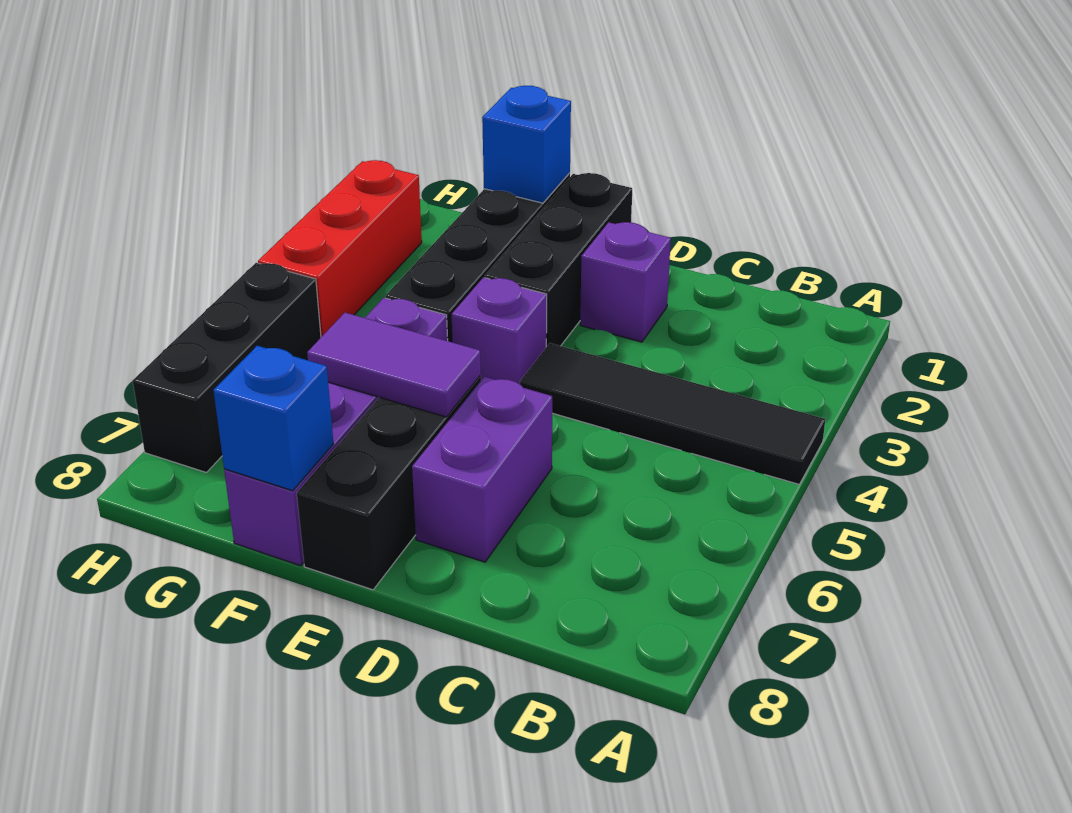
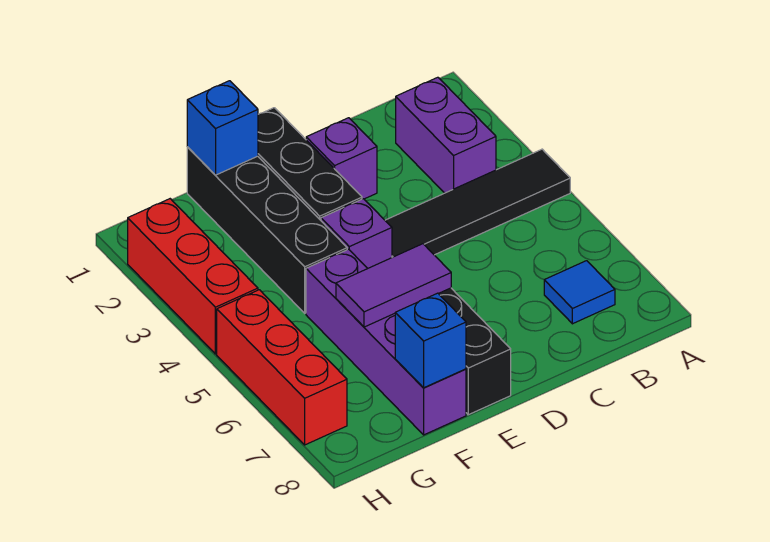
none -> blue 1x1 tile [544,261,615,324]
purple 1x2 brick [412,377,552,562] -> purple 1x2 brick moved to [396,77,496,193]
black 1x3 brick [133,263,321,472] -> red 1x3 brick [217,290,347,445]

